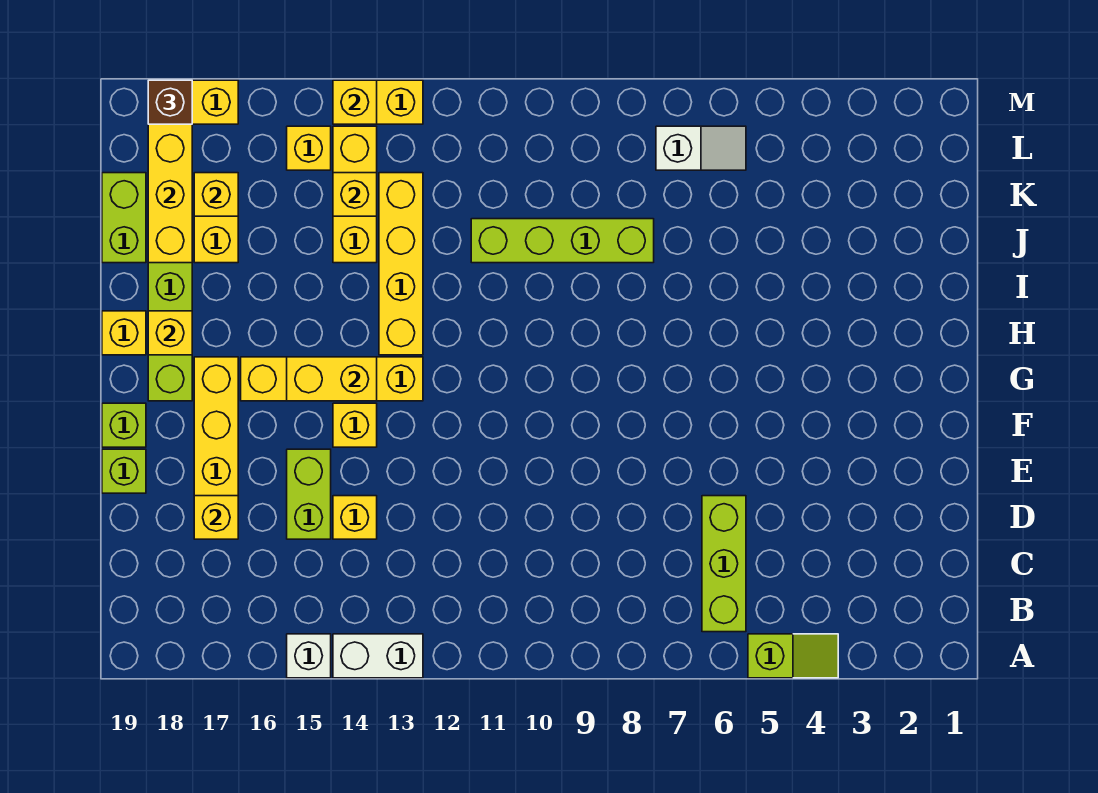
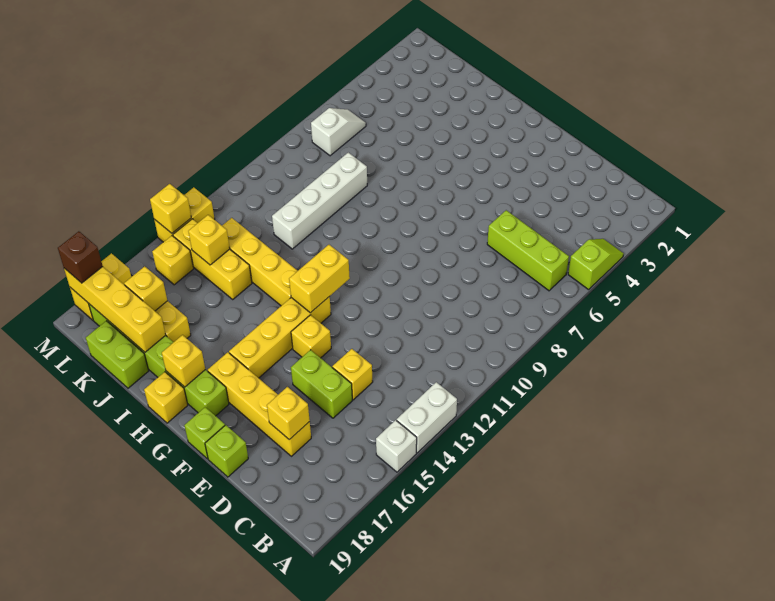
yellow 1x2 brick [287,357,377,401] -> yellow 1x2 brick moved to [289,245,350,313]
lime 1x4 brick [471,219,654,263] -> white 1x4 brick [272,152,367,249]

